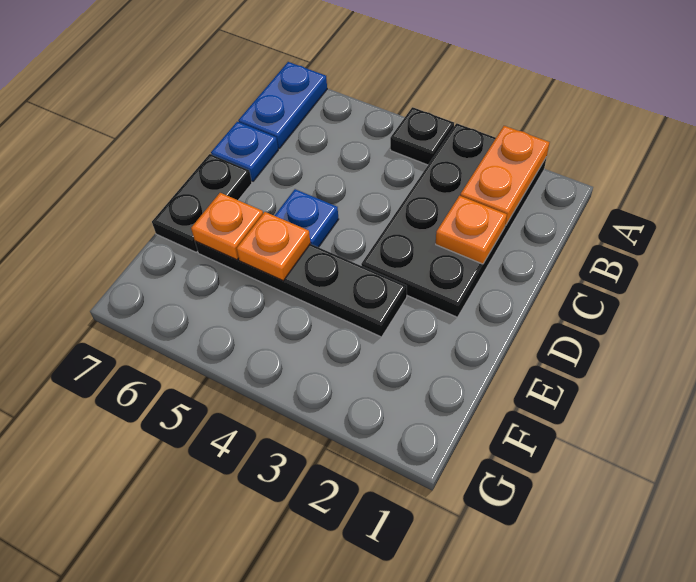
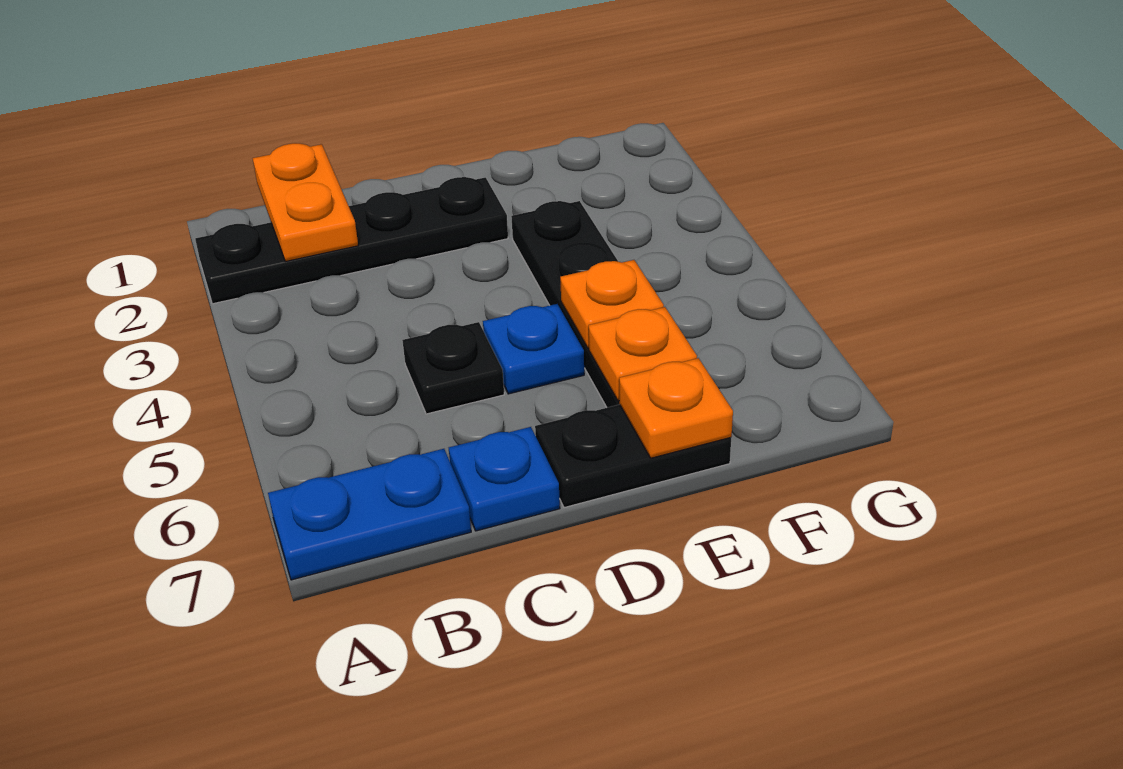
black 2x4 plate [361,123,547,317] -> black 1x4 plate [195,177,508,304]
orange 1x2 plate [460,126,550,225] -> orange 1x2 plate turned to [253,143,358,262]
black 1x1 plate [390,107,454,165] -> black 1x1 plate moved to [402,322,504,414]
orange 1x1 plate [436,196,507,264] -> orange 1x1 plate moved to [619,358,733,458]

